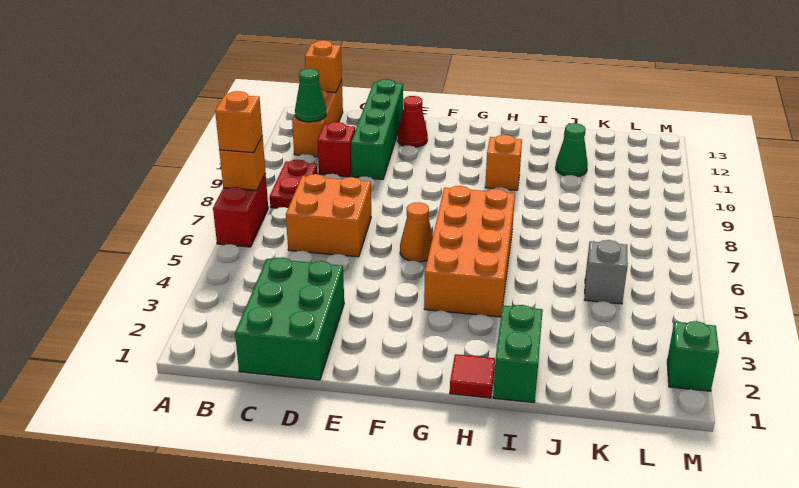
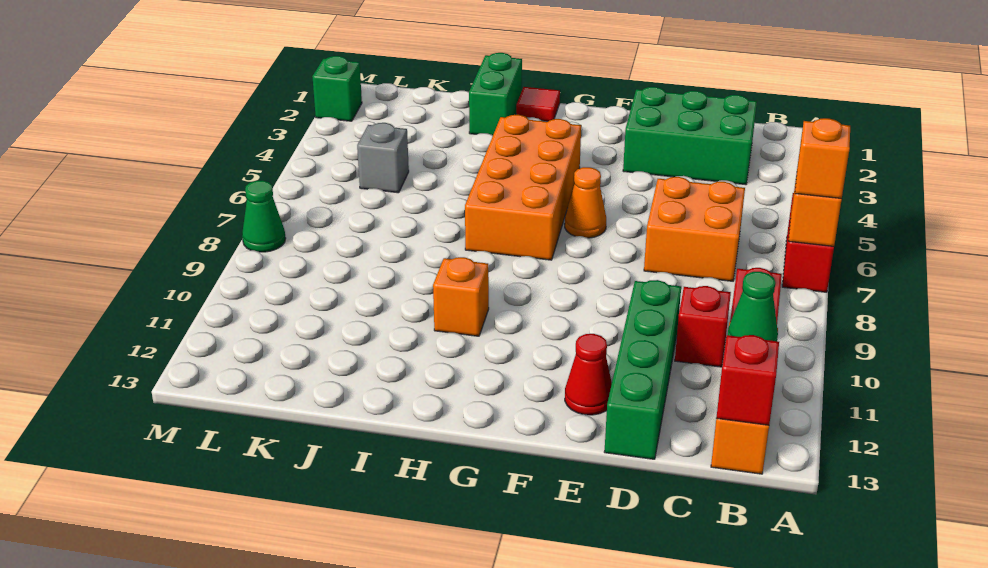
orange 1x1 brick [305,40,342,93] -> red 1x1 brick [716,335,779,425]
green 2x3 brick [235,257,344,380] -> green 2x3 brick turned to [623,87,757,185]
green 1x1 cone [555,123,588,177] -> green 1x1 cone moved to [242,180,286,252]

